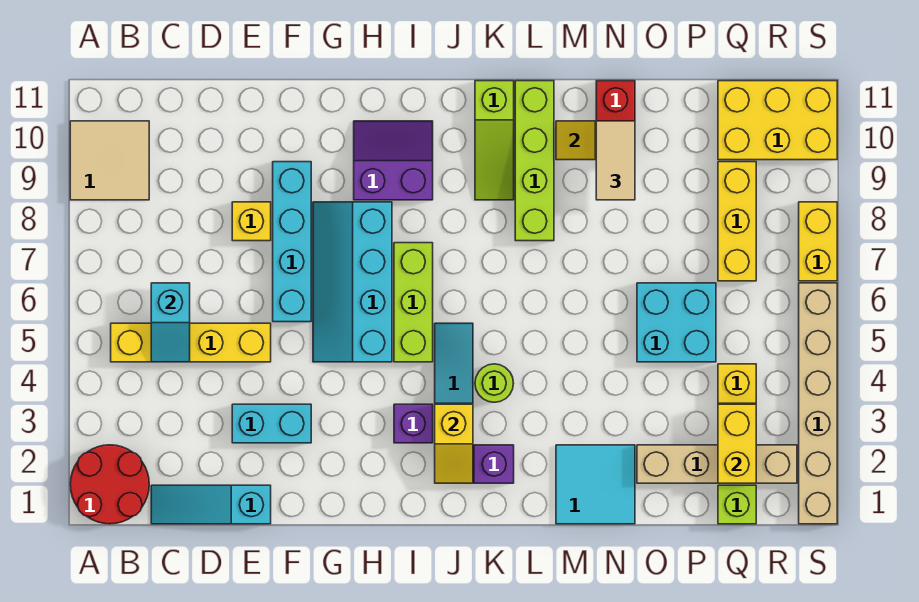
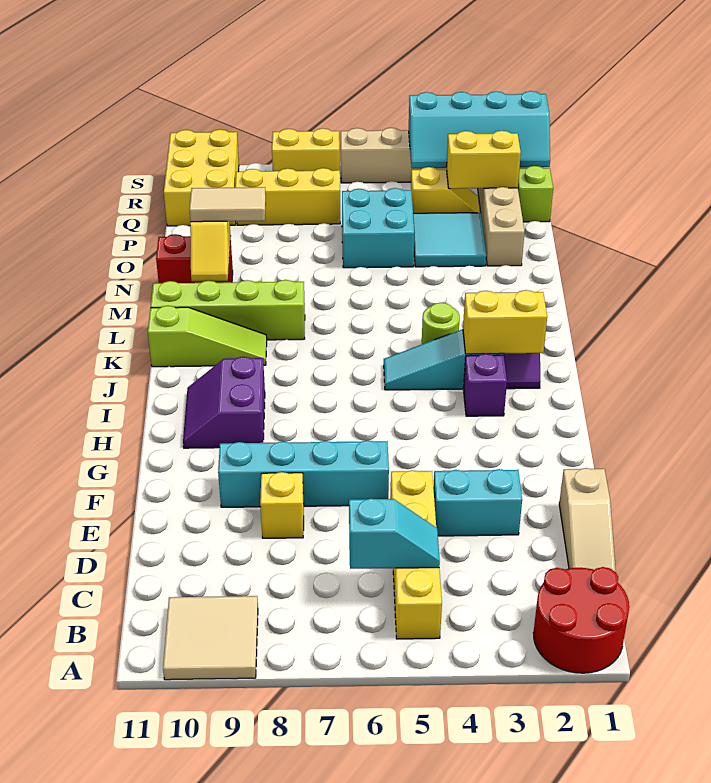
cyan 1x3 slope [151,485,271,524] -> tan 1x3 slope [559,468,616,572]
cyan 1x2 brick [232,404,311,443] -> cyan 1x2 brick turned to [433,469,522,536]
cyan 2x4 slope [313,202,392,362] -> cyan 2x4 slope moved to [409,91,550,168]
lime 1x3 brick [394,243,433,362] -> none
yellow 1x2 slope [435,404,473,483] -> yellow 1x2 brick [463,290,547,354]
cyan 2x2 tile [556,445,635,524] -> cyan 2x2 tile moved to [413,213,486,267]

